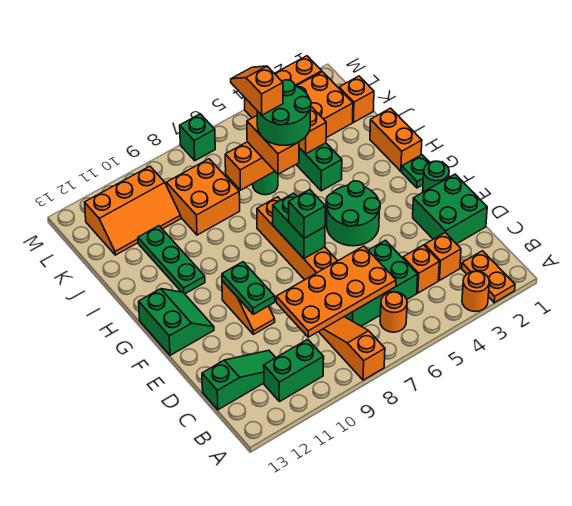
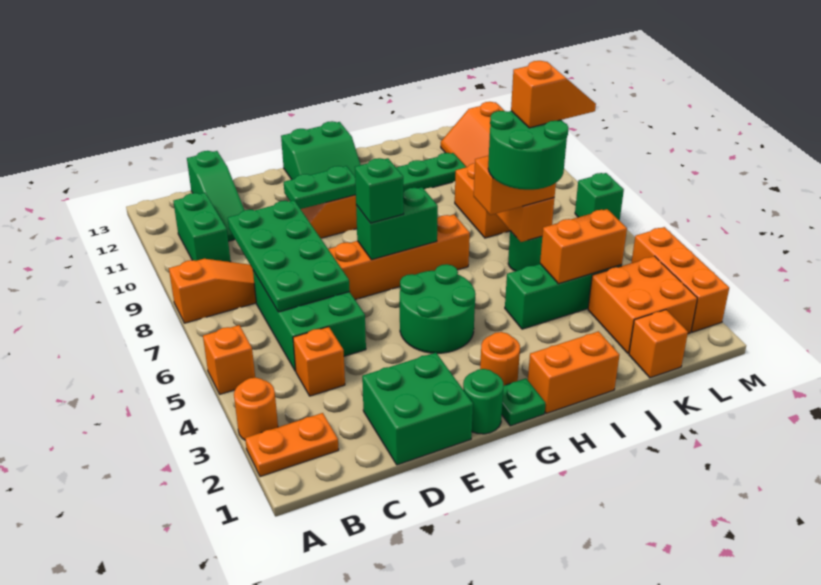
orange 1x1 round brick [380,292,407,332] -> orange 1x1 round brick moved to [480,332,520,386]
orange 1x1 brick [425,233,461,280] -> orange 1x1 brick moved to [203,325,255,394]
orange 2x4 plate [276,246,396,337] -> green 2x4 plate [228,200,350,312]

